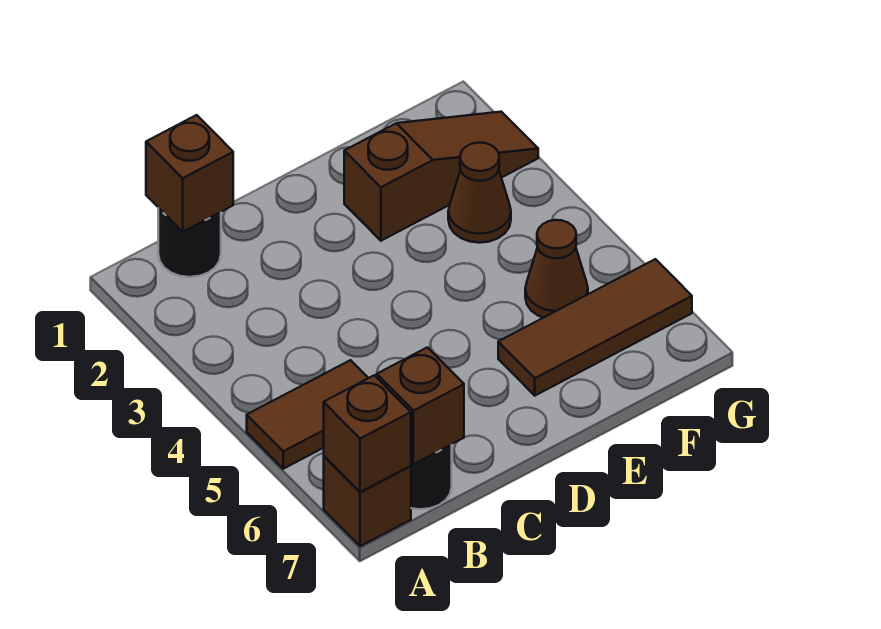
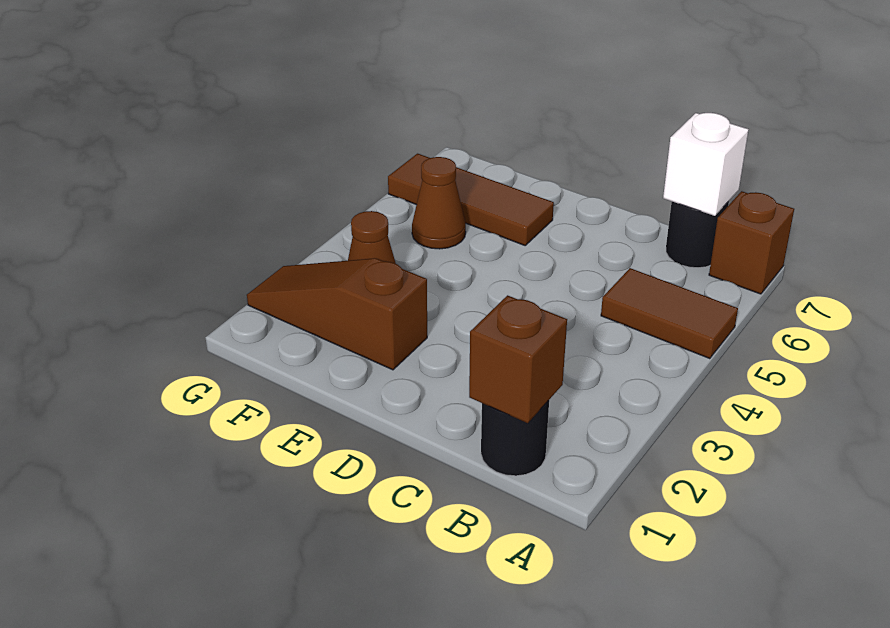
brown 1x1 brick [324,375,411,492] -> none
brown 1x1 brick [377,347,464,464] -> white 1x1 brick [663,113,749,216]

